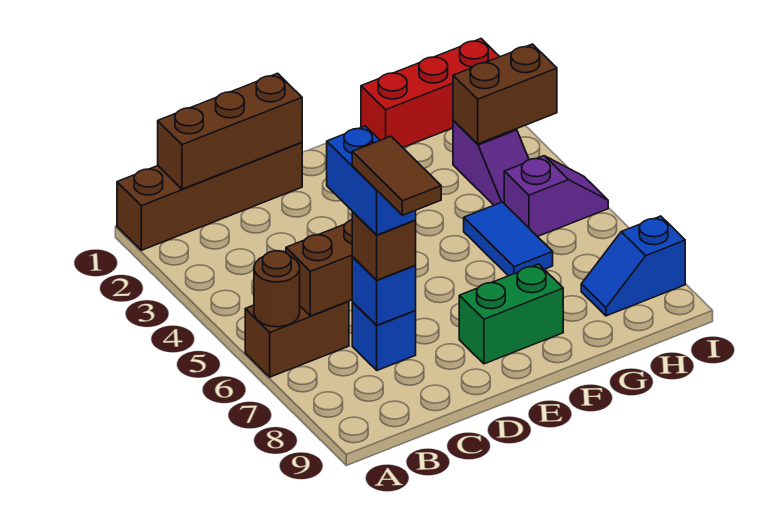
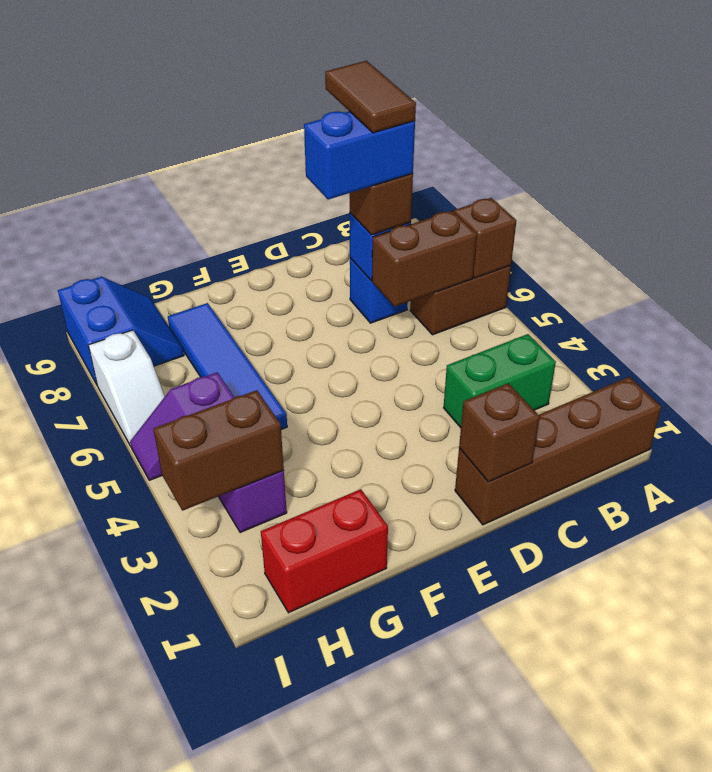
brown 1x1 round brick [254,251,300,327] -> brown 1x1 brick [454,198,516,278]
brown 1x3 brick [158,73,302,189] -> brown 1x1 brick [459,383,540,482]
blue 1x2 brick [327,126,416,235] -> blue 1x2 brick turned to [304,111,415,200]
green 1x2 brick [459,264,563,364] -> green 1x2 brick moved to [444,334,556,428]
red 1x3 brick [361,39,500,147] -> red 1x2 brick [261,489,388,613]
blue 1x2 tile [464,202,553,276] -> blue 1x4 tile [168,303,287,430]
blue 1x2 slope [581,216,685,316] -> blue 2x2 slope [58,277,184,386]
none -> white 1x2 slope [89,330,165,446]

